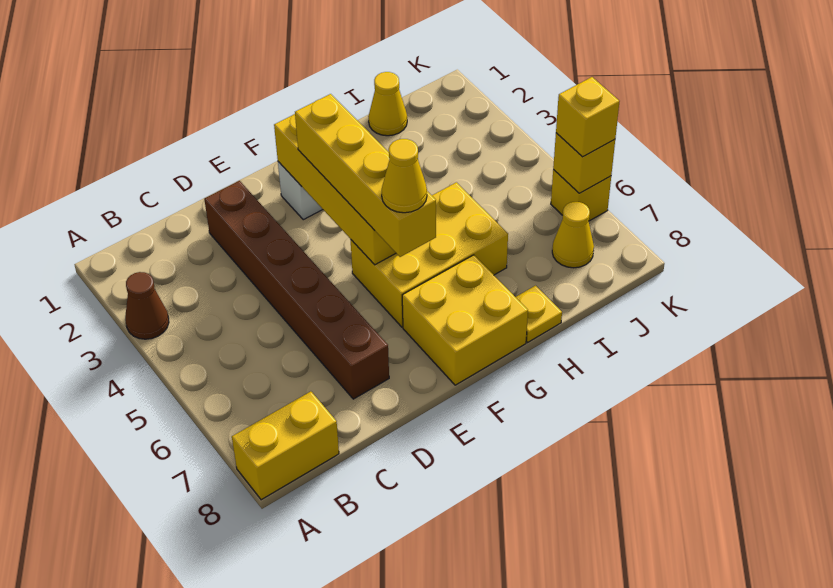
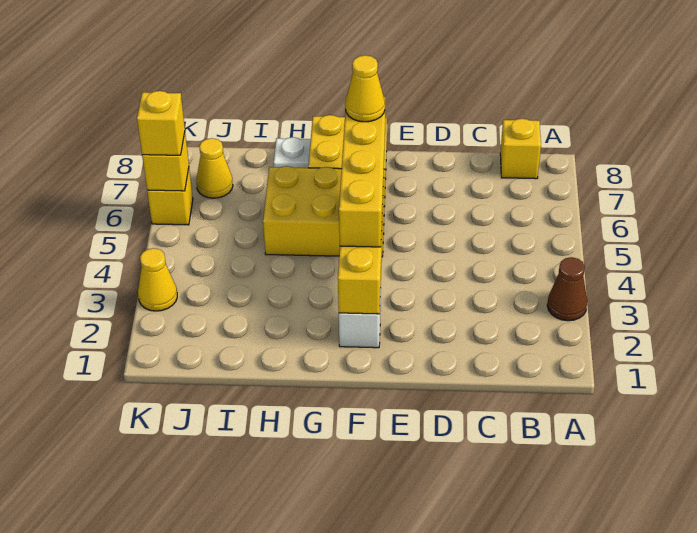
yellow 1x2 brick [232,391,339,500] -> yellow 1x1 brick [500,119,541,179]
brown 1x6 brick [204,181,389,399] -> none
yellow 1x1 plate [516,286,562,342] -> white 1x1 plate [274,137,311,168]
yellow 1x1 cone [368,72,407,136] -> yellow 1x1 cone moved to [138,248,177,311]

